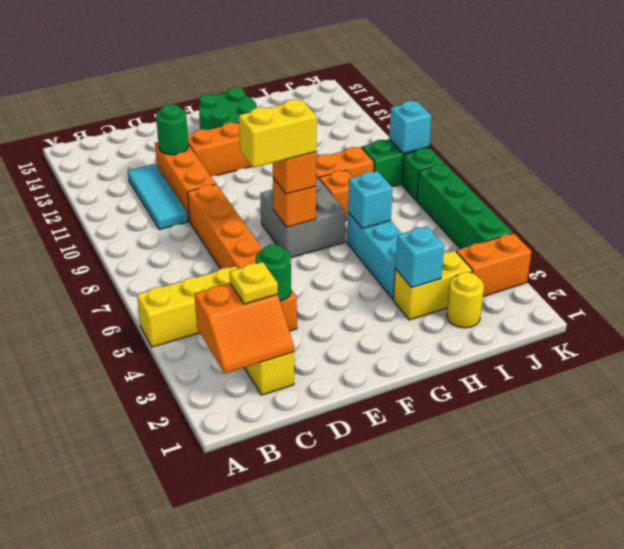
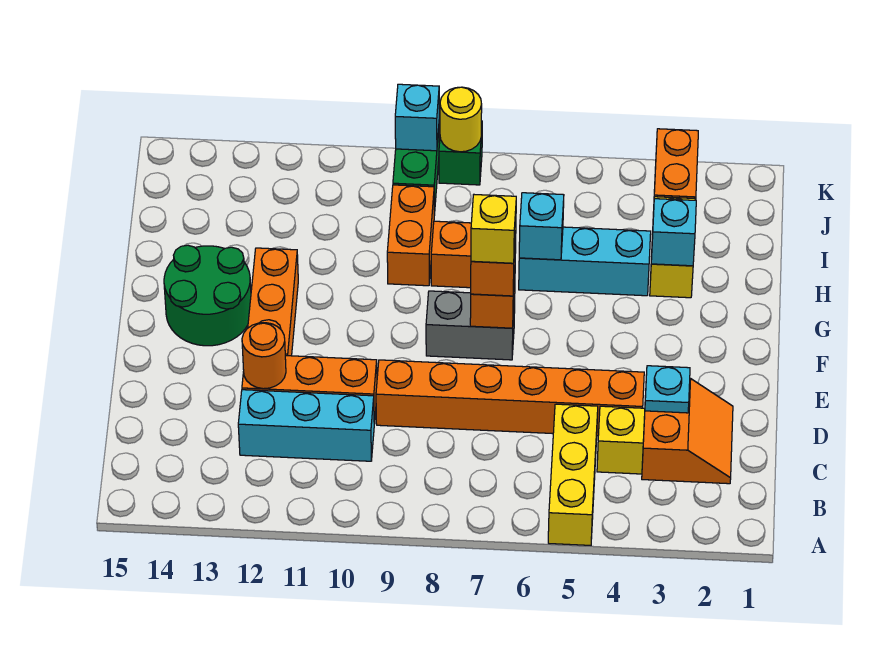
yellow 1x1 plate [230,262,278,304] -> cyan 1x1 plate [645,366,690,413]
cyan 1x3 tile [128,164,188,230] -> cyan 1x3 brick [238,390,374,461]
green 1x1 round brick [256,244,291,301] -> none
green 1x1 round brick [156,104,188,155] -> orange 1x1 round brick [242,323,286,389]
yellow 1x2 brick [239,99,317,168] -> yellow 1x1 brick [471,195,516,263]
grey 2x2 brick [260,178,346,258] -> grey 1x2 brick [426,291,515,360]
yellow 1x1 round brick [447,272,484,328] -> yellow 1x1 round brick moved to [440,87,482,152]
green 1x4 brick [417,164,513,249] -> none

